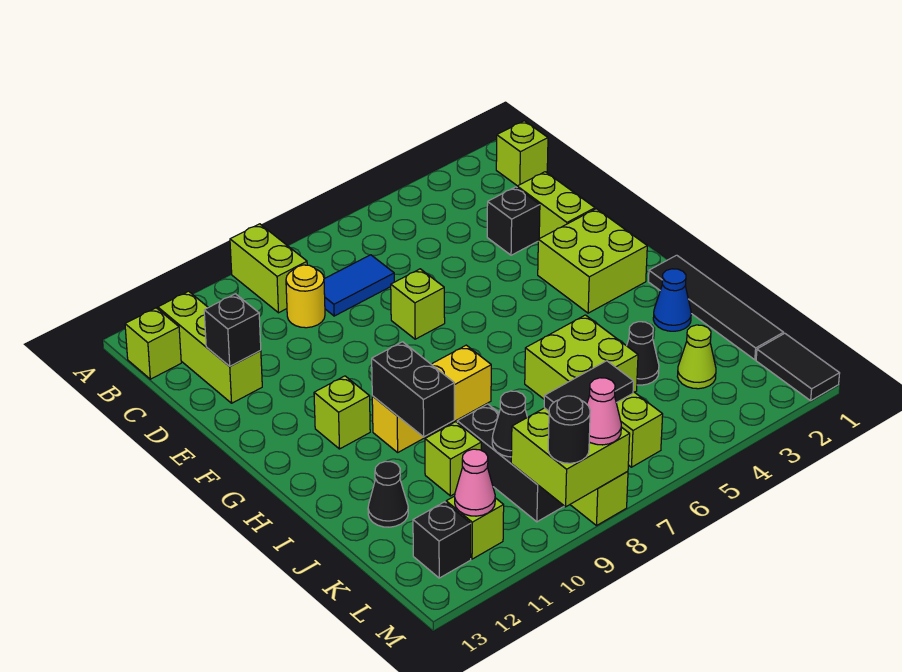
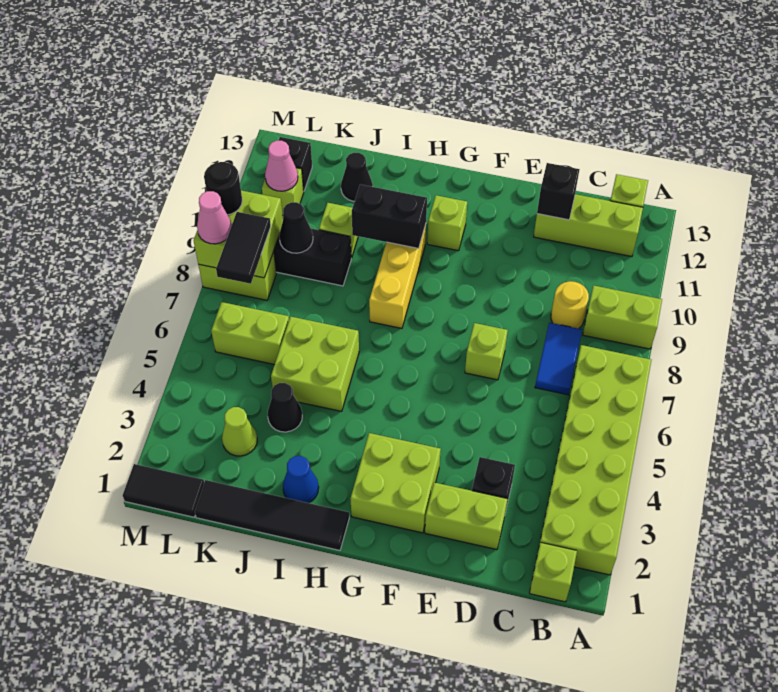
none -> lime 2x6 brick [540,345,651,575]

